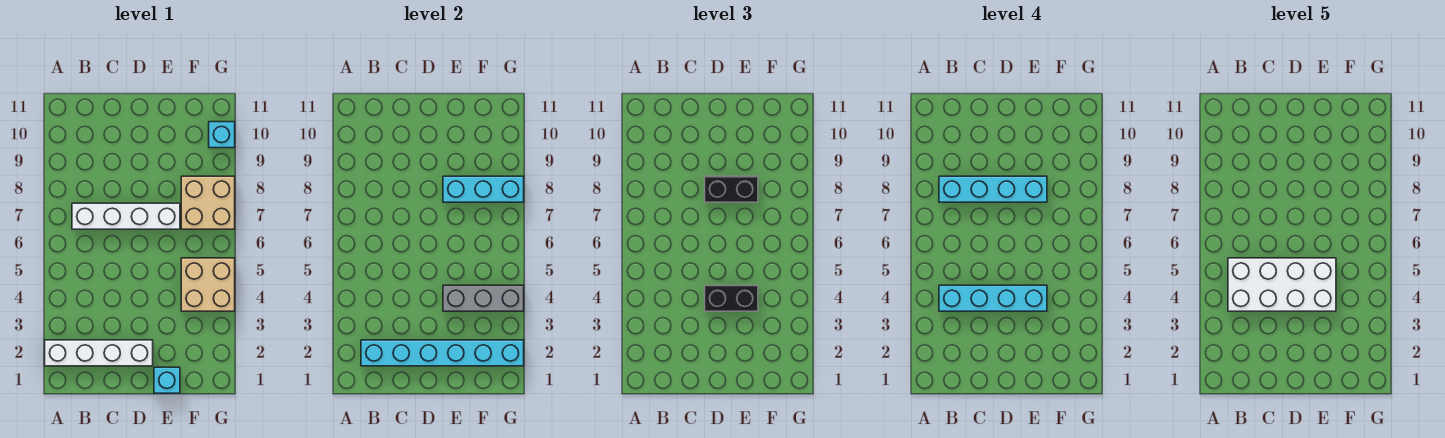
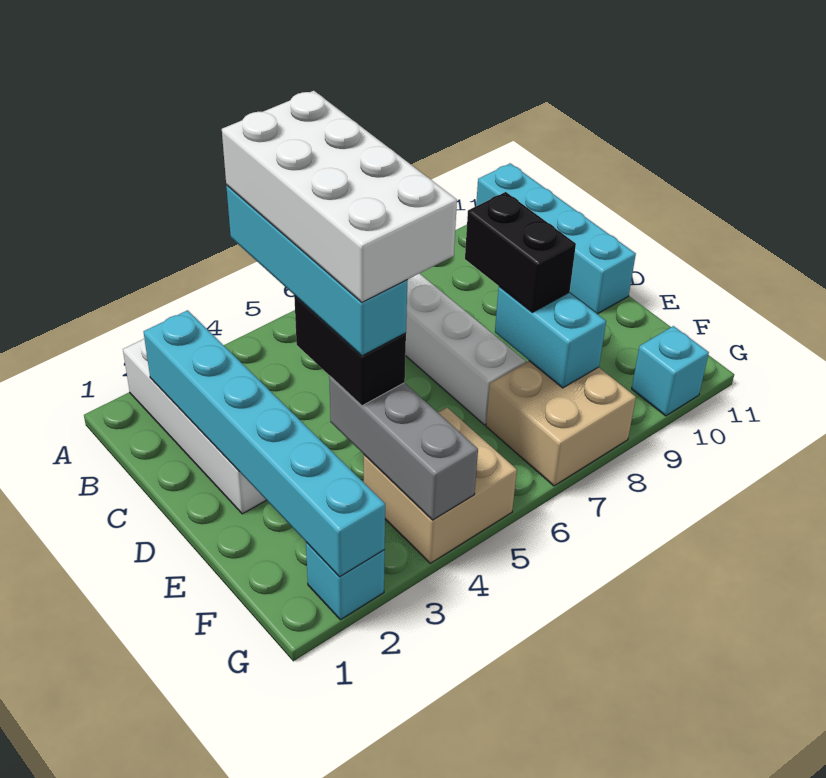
cyan 1x4 brick [939,176,1047,202] -> cyan 1x4 brick moved to [476,163,636,314]
cyan 1x1 brick [154,367,180,393] -> cyan 1x1 brick moved to [306,542,385,620]
cyan 1x3 brick [443,176,524,202] -> cyan 1x2 brick [495,287,606,388]

